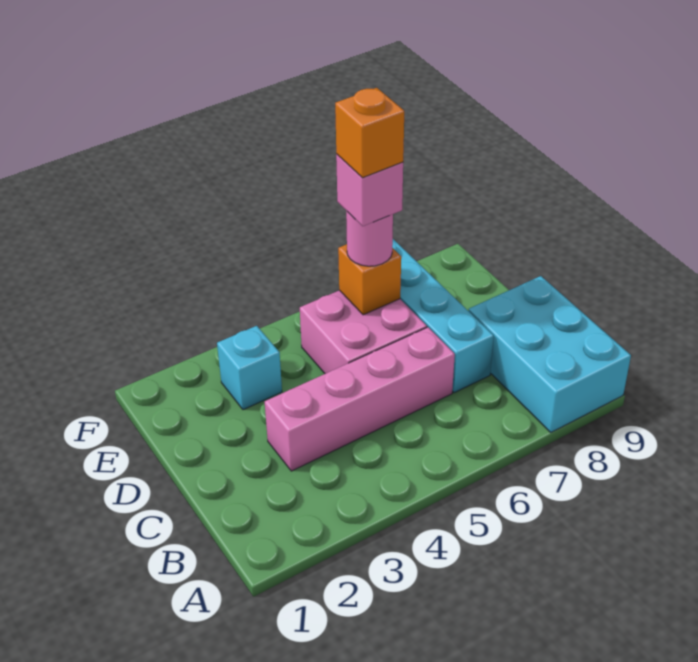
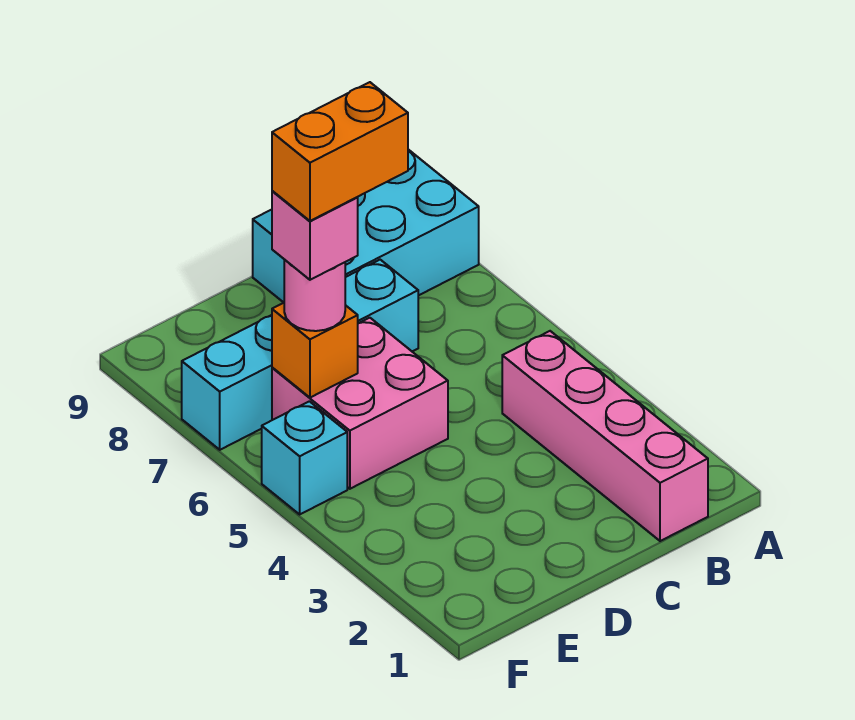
pink 1x4 brick [265,327,455,471] -> pink 1x4 brick moved to [502,331,708,541]
cyan 1x1 brick [217,326,282,410] -> cyan 1x1 brick moved to [262,401,347,514]
orange 1x1 brick [335,88,404,178] -> orange 1x2 brick [272,82,408,221]

